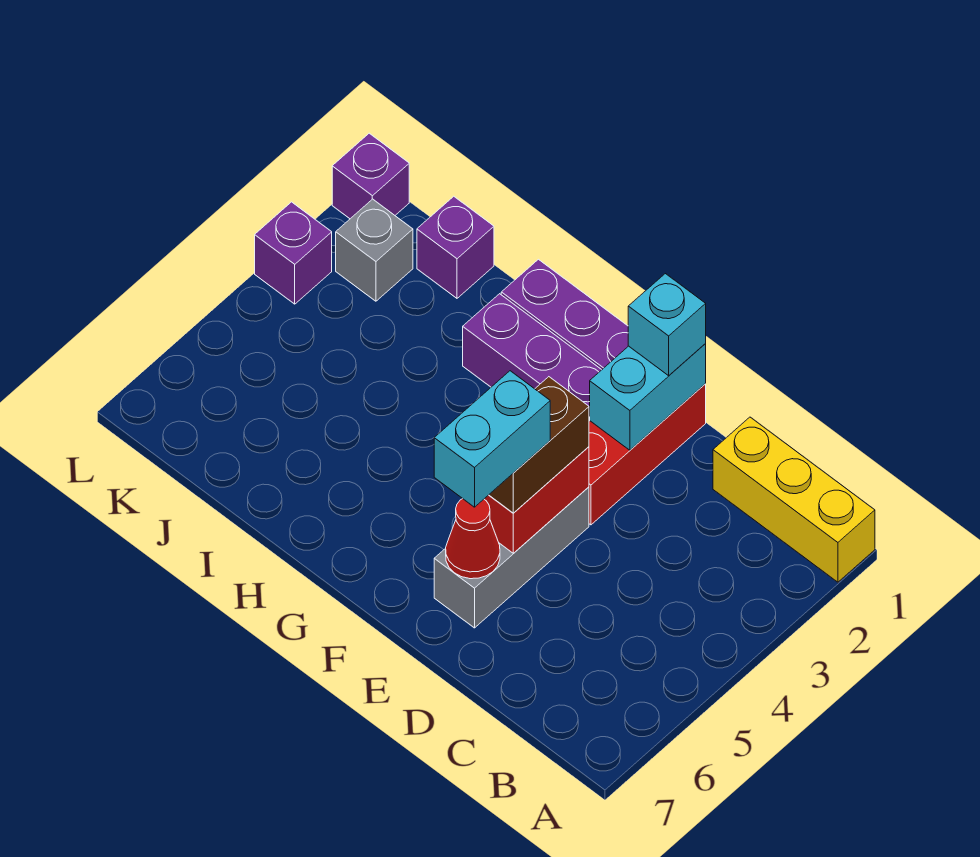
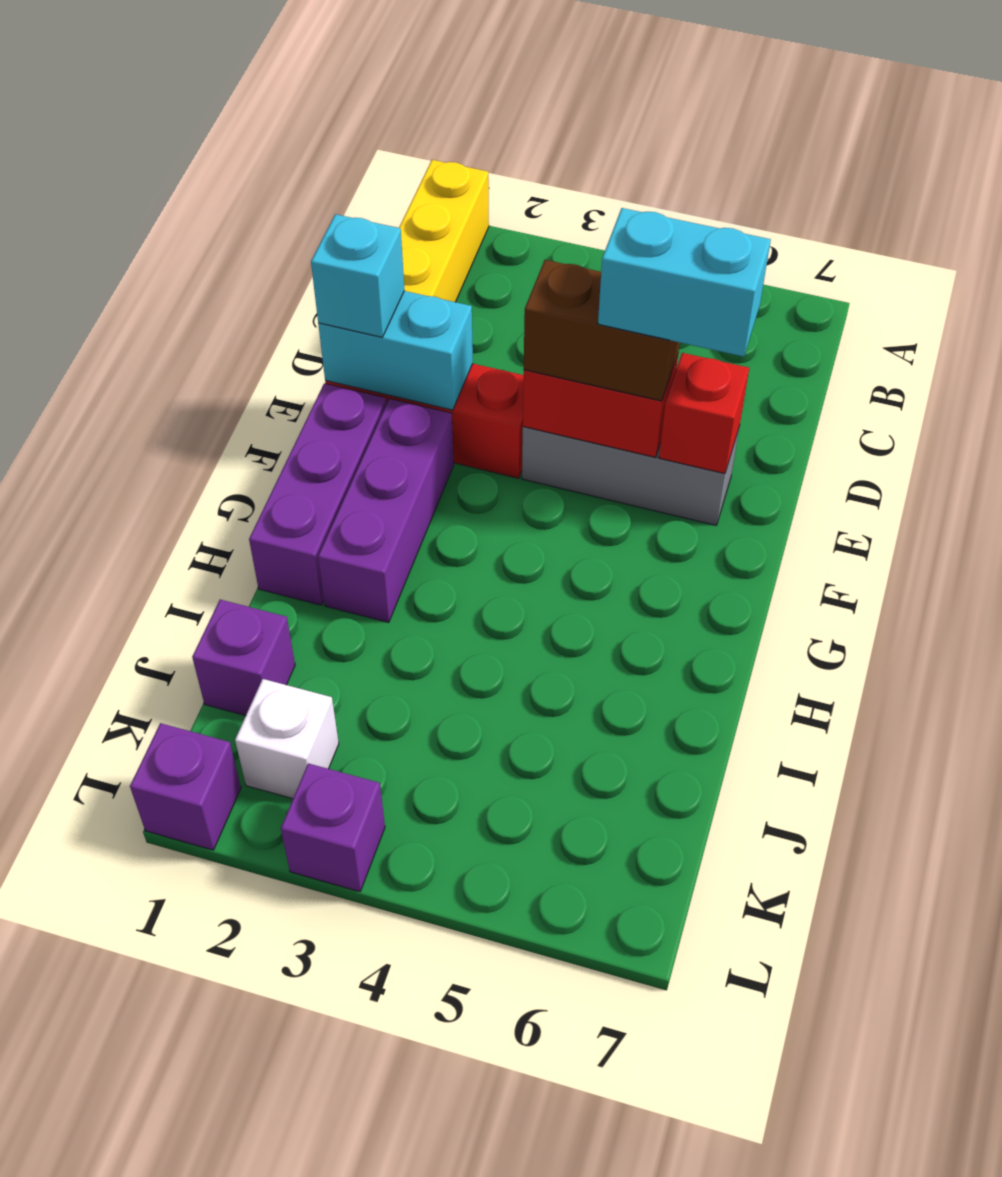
red 1x1 cone [446,499,500,579] -> red 1x1 brick [659,353,749,474]
grey 1x1 brick [336,199,413,301] -> white 1x1 brick [235,679,339,799]

